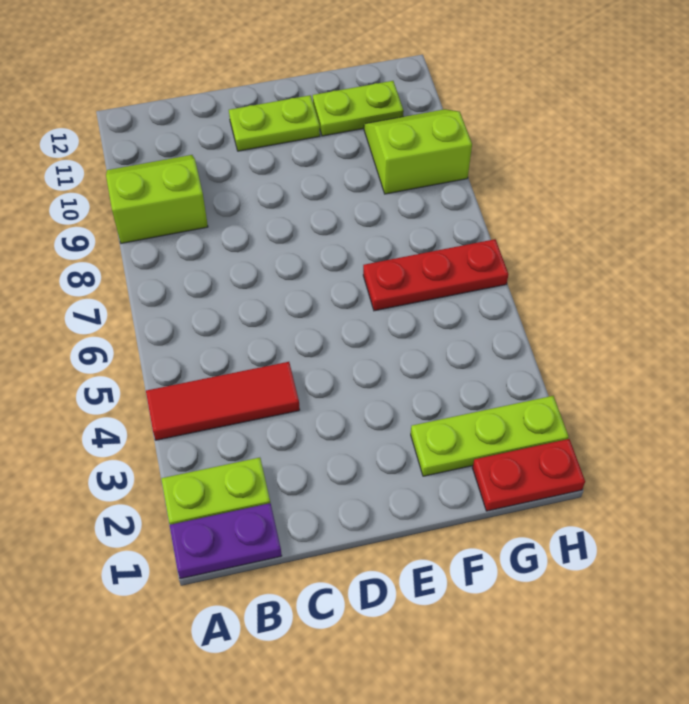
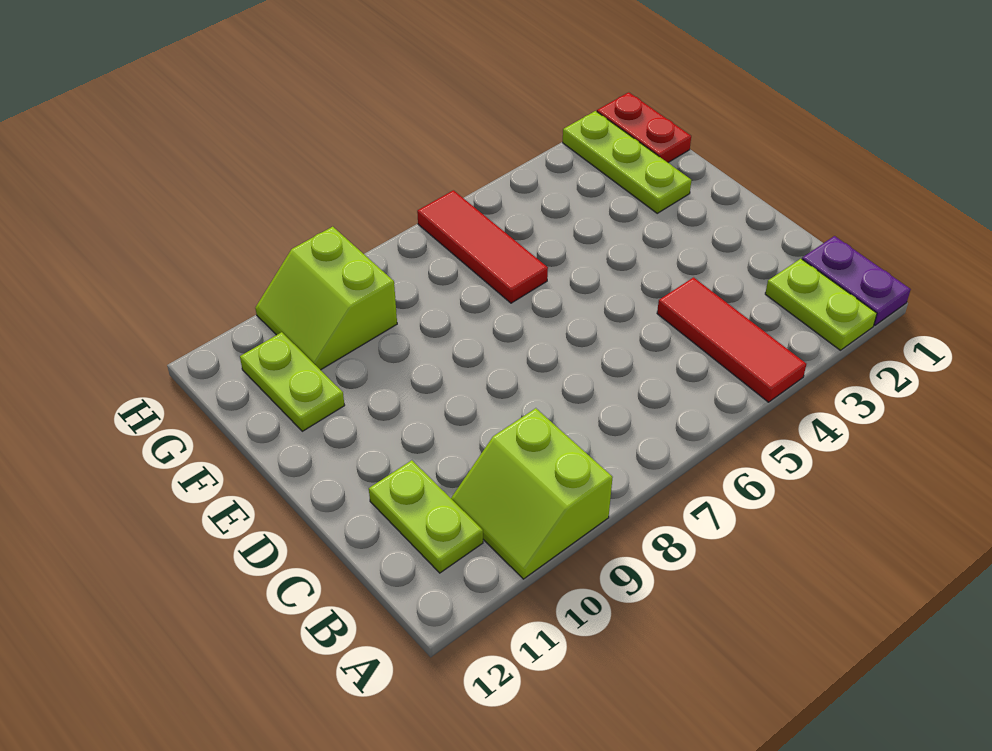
lime 1x2 plate [229,95,320,151] -> lime 1x2 plate moved to [369,460,483,573]
red 1x3 plate [363,239,508,311] -> red 1x3 tile [417,190,548,303]

